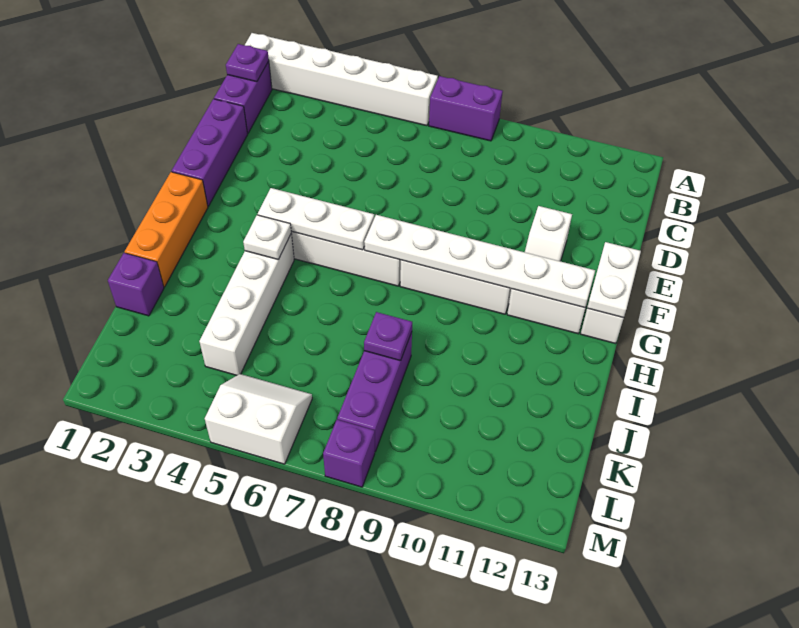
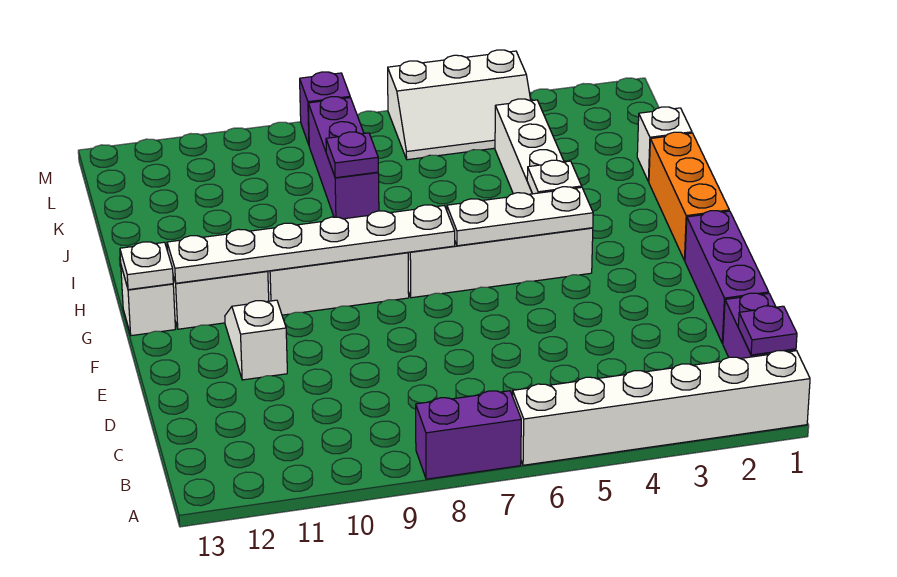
white 1x2 plate [587,242,641,318] -> white 1x1 plate [120,242,173,290]
purple 1x1 brick [108,253,164,316] -> white 1x1 brick [637,107,692,182]
white 2x2 slope [205,374,312,464] -> white 2x3 slope [388,50,531,160]

